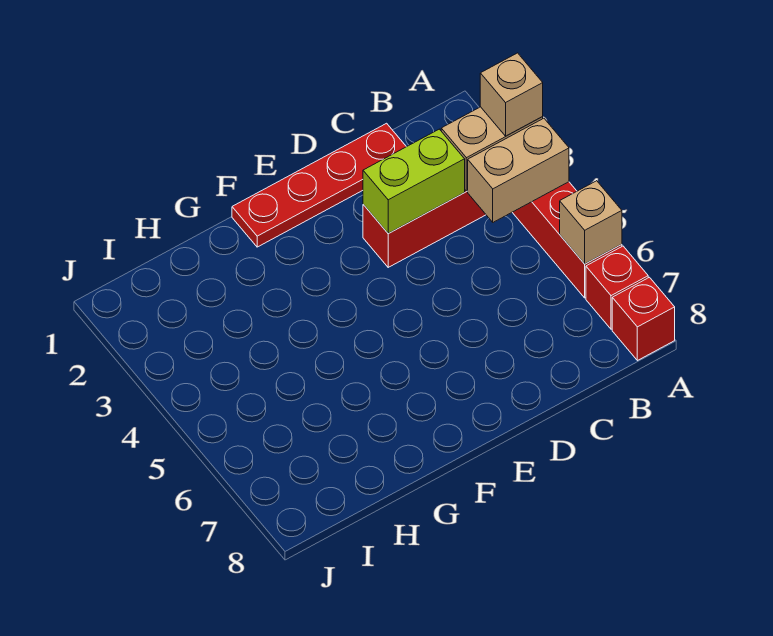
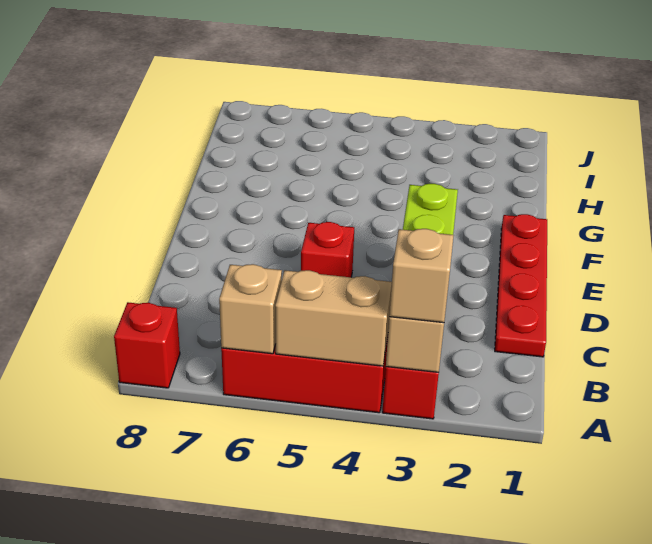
tan 1x2 brick [468,118,569,222] -> tan 1x2 brick turned to [275,270,392,366]
red 1x1 brick [586,246,648,329] -> red 1x1 brick moved to [301,222,354,277]

